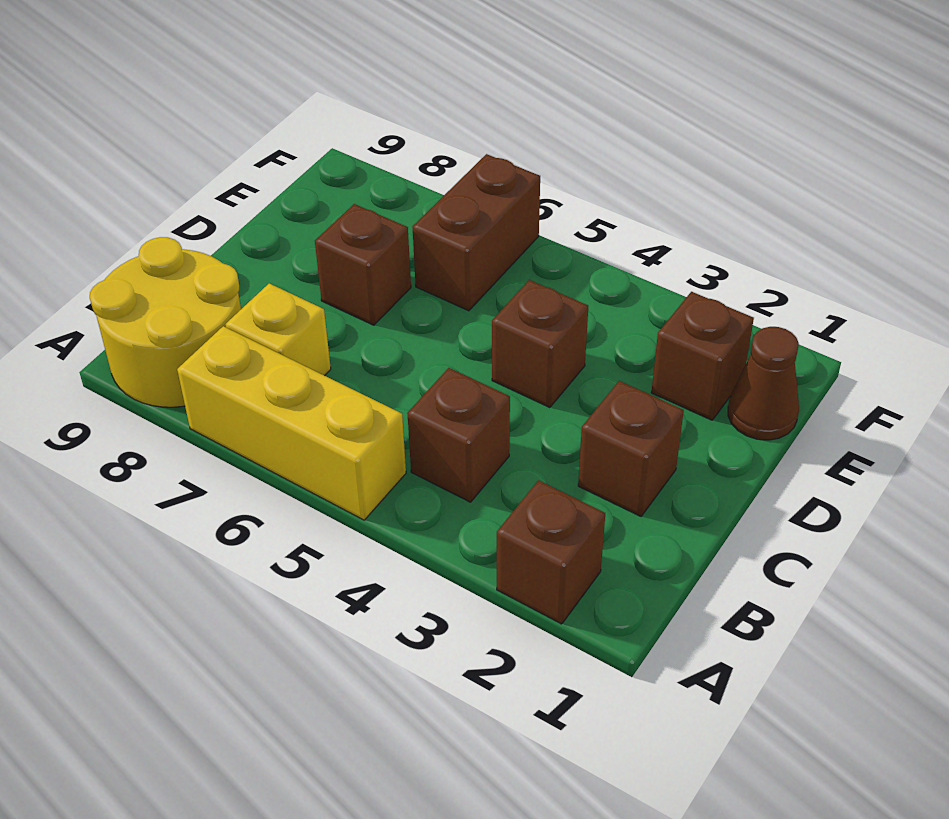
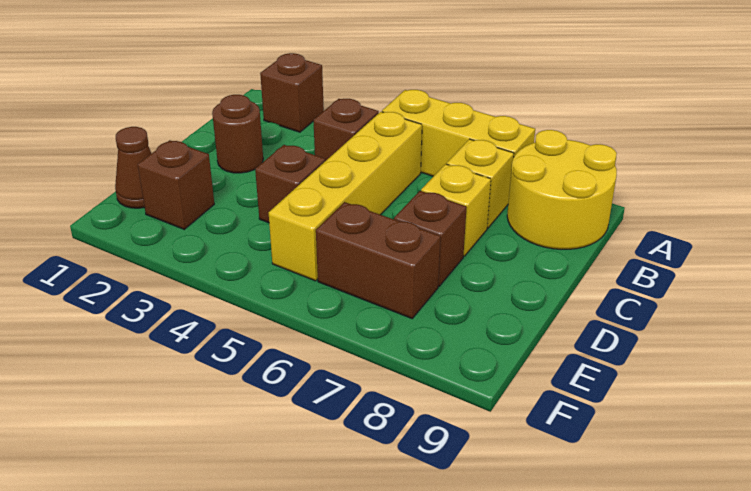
none -> yellow 1x4 brick [269,112,422,281]
brown 1x1 brick [578,381,684,516] -> brown 1x1 round brick [212,95,263,173]
none -> yellow 1x1 brick [421,164,491,256]
brown 1x2 brick [413,154,540,311] -> brown 1x2 brick turned to [316,202,440,319]

